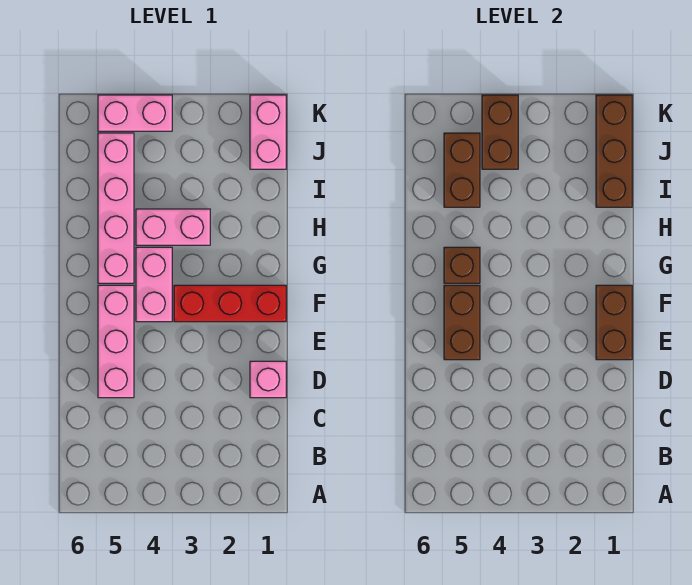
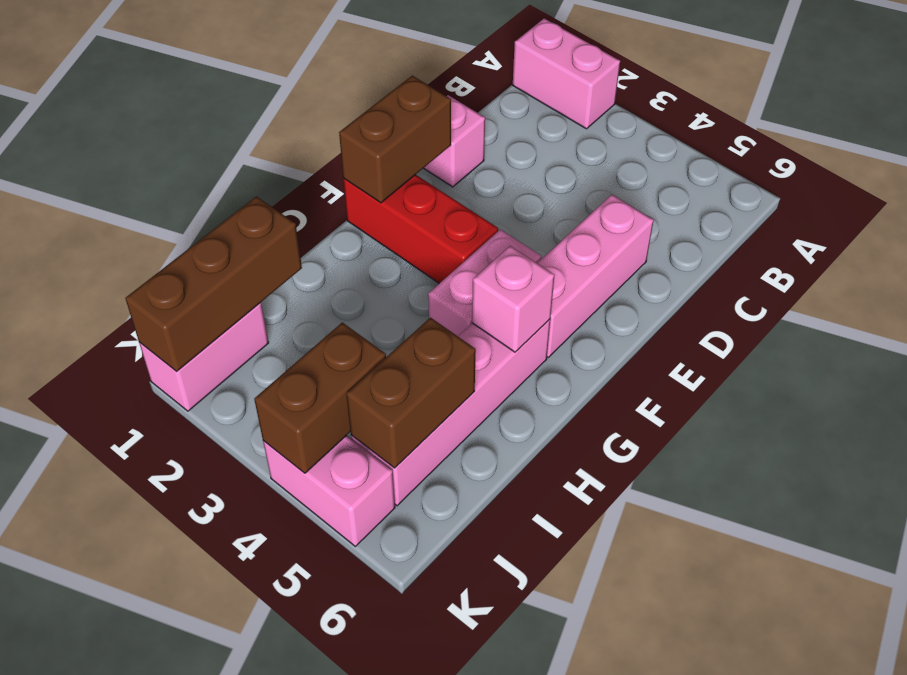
brown 1x2 brick [444,285,480,360] -> none
brown 1x1 brick [444,247,480,283] -> pink 1x1 brick [472,246,554,352]
pink 1x2 brick [136,209,210,245] -> pink 1x2 brick moved to [513,18,620,129]

